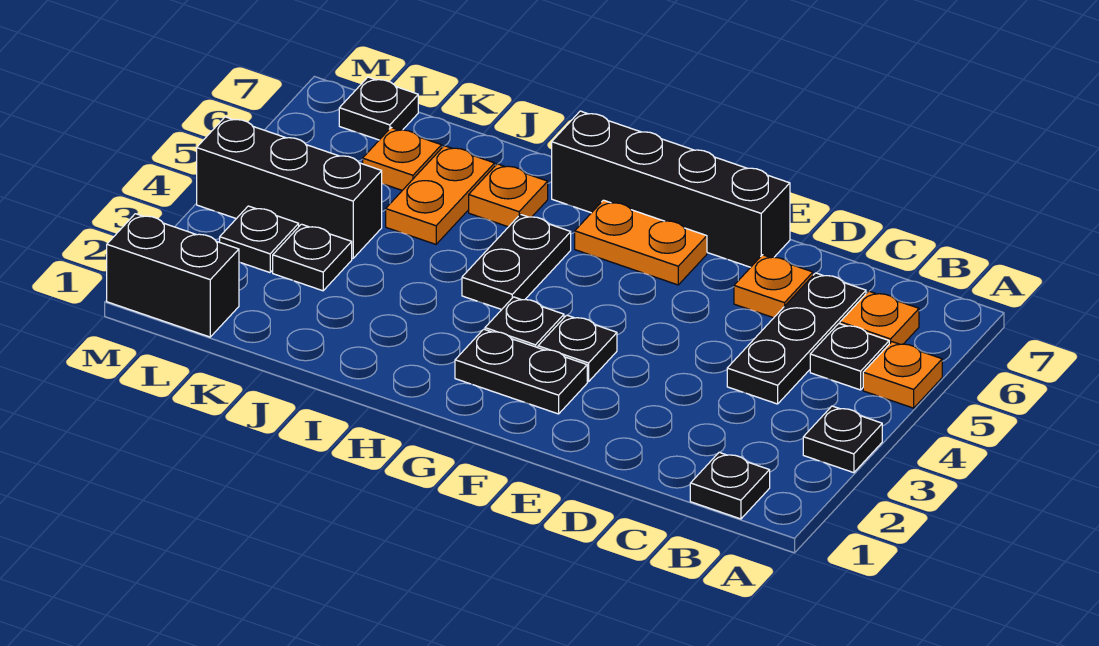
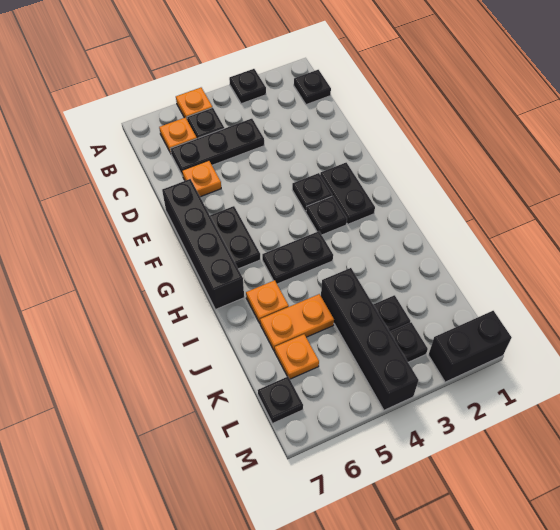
orange 1x2 plate [575,200,707,285] -> black 1x2 plate [210,206,260,269]
black 1x3 brick [197,117,382,258] -> black 1x4 brick [321,268,419,410]
black 1x2 brick [107,214,239,337] -> black 1x2 brick turned to [429,311,512,382]

